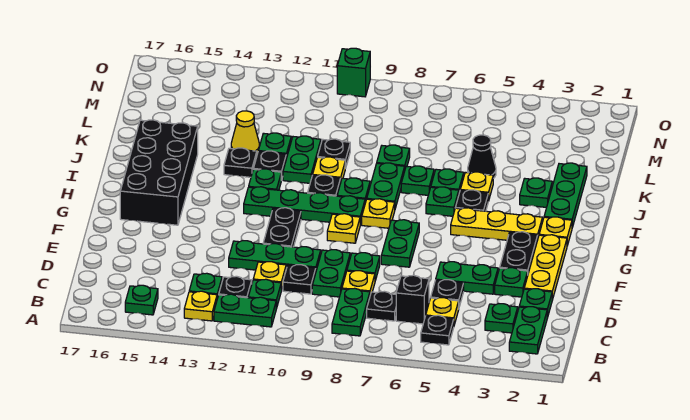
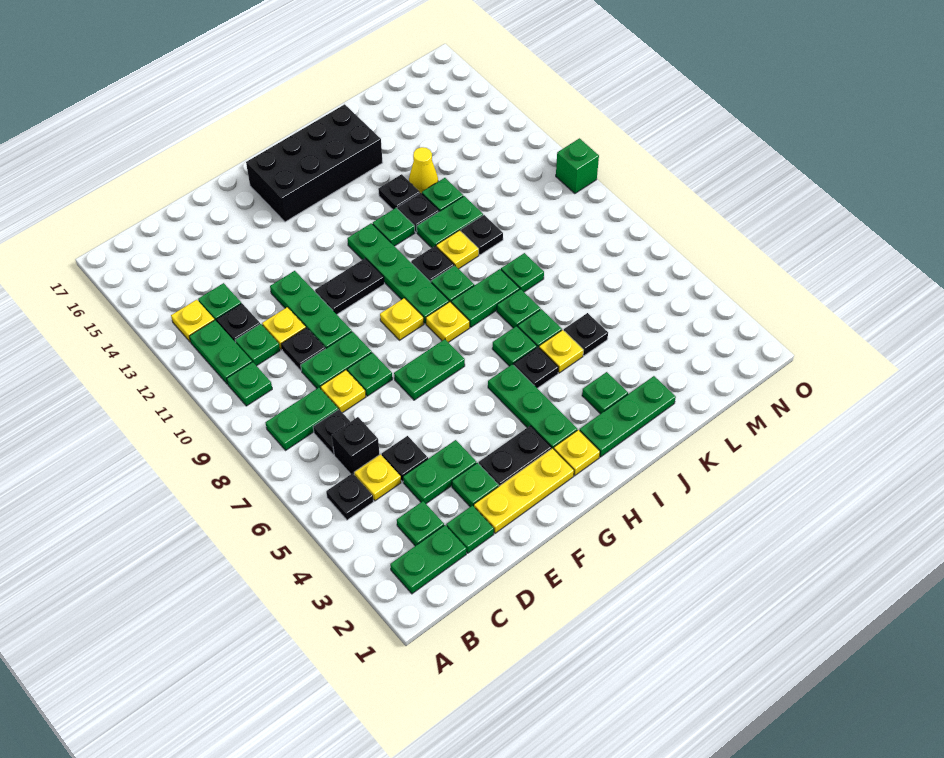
green 1x1 plate [125,285,158,315] -> green 1x1 plate moved to [227,362,272,406]
green 1x2 plate [436,262,498,294] -> green 1x2 plate turned to [403,440,476,504]
yellow 1x3 plate [451,208,542,240] -> green 1x3 plate [488,364,577,449]
black 1x1 cone [468,135,496,178] -> black 1x1 plate [564,313,608,356]

